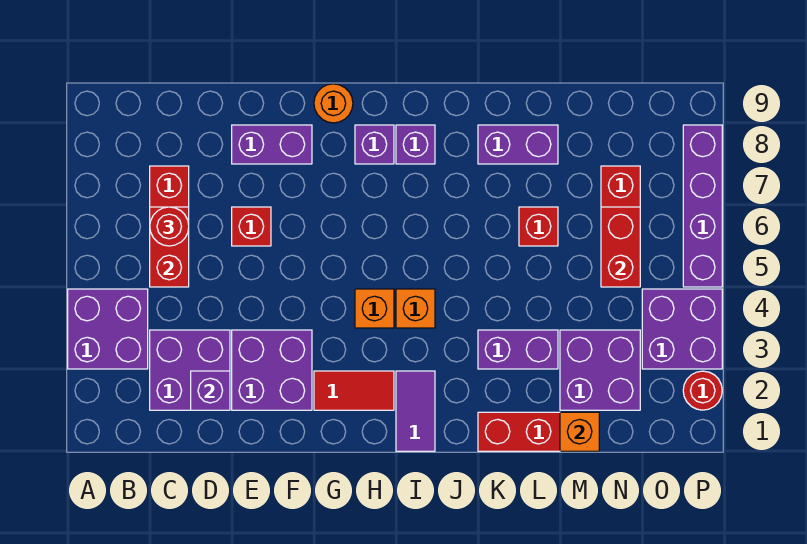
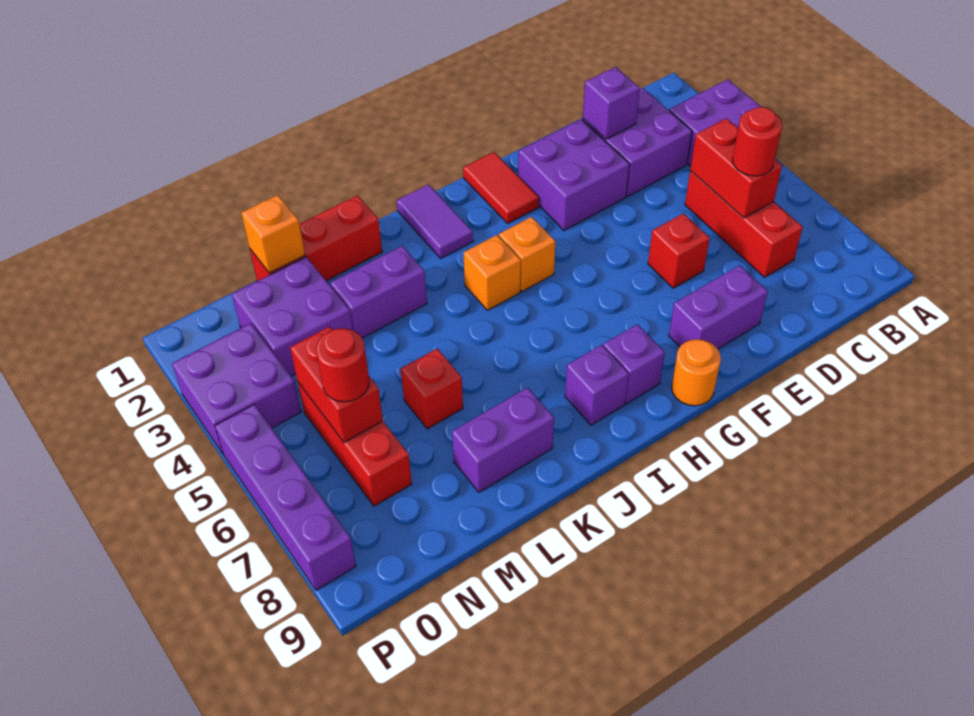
red 1x2 tile [314,371,394,410] -> red 1x2 tile turned to [463,152,539,223]
red 1x1 round brick [683,371,722,410] -> red 1x1 round brick moved to [316,328,369,402]

